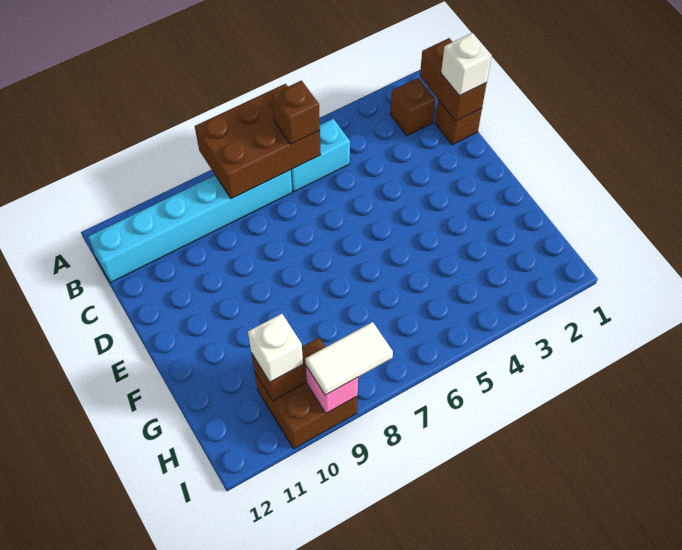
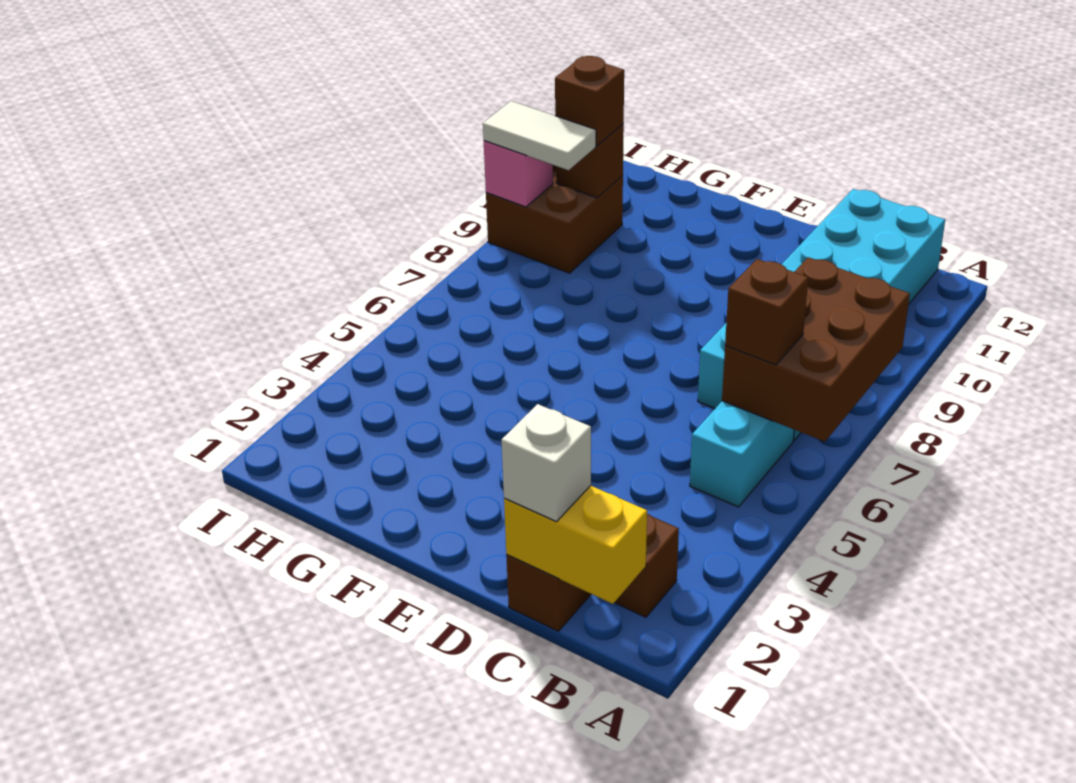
brown 1x2 brick [420,38,487,121] -> yellow 1x2 brick [504,486,647,604]
cyan 1x6 brick [88,170,292,282] -> cyan 2x6 brick [698,189,945,440]
white 1x1 brick [248,314,303,382] -> brown 1x1 brick [555,56,624,146]
white 1x2 tile [305,322,393,395] -> white 1x2 tile turned to [483,101,596,170]

